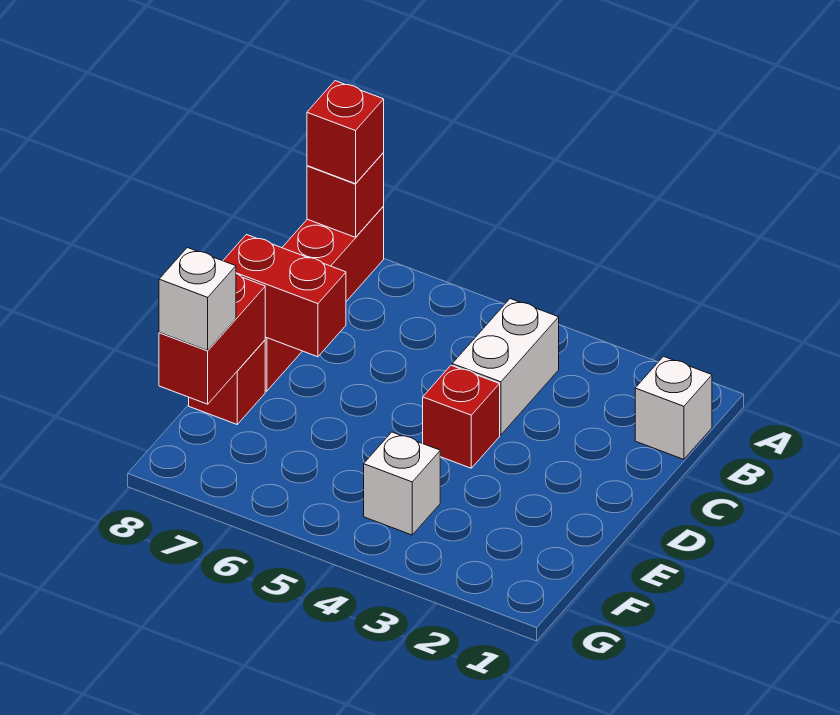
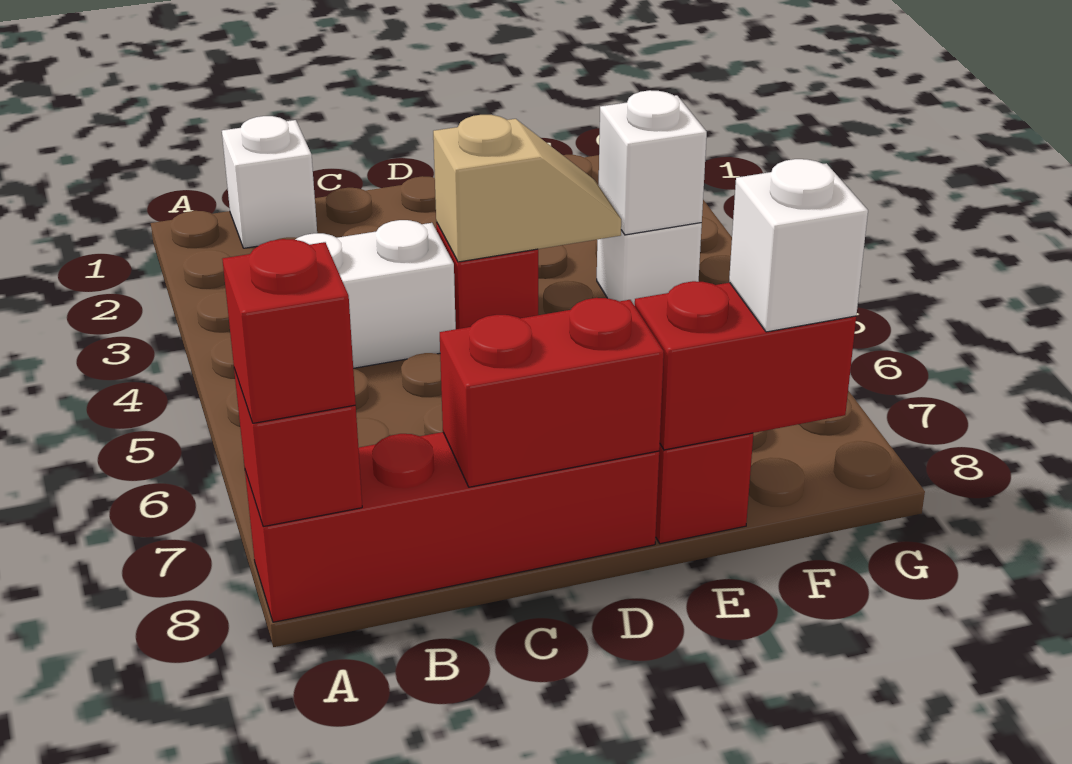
none -> tan 1x2 slope [433,115,621,262]
red 1x2 brick [223,235,346,357] -> red 1x2 brick turned to [440,298,664,487]
none -> white 1x1 brick [599,90,707,235]

